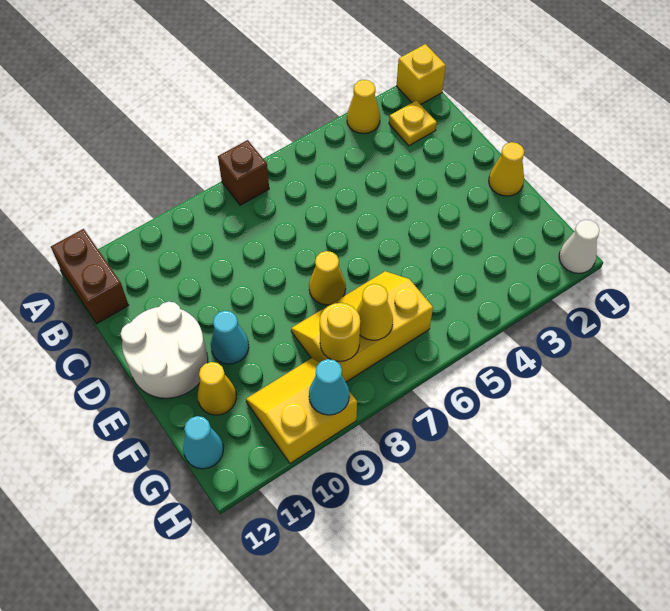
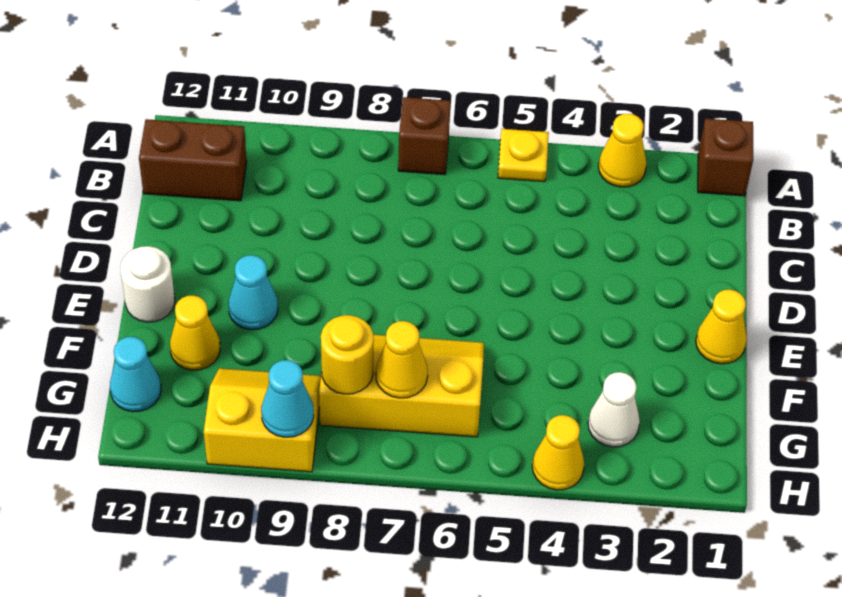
yellow 1x1 brick [397,44,446,105] -> brown 1x1 brick [698,118,753,196]
brown 1x2 brick [51,229,129,324] -> brown 1x2 brick turned to [139,119,247,201]
yellow 1x1 plate [389,100,437,146] -> yellow 1x1 plate moved to [498,129,549,182]
white 2x2 round brick [121,302,208,398] -> white 1x1 round brick [121,246,175,322]
yellow 1x1 cone [309,251,346,305] -> yellow 1x1 cone moved to [532,415,584,490]
white 1x1 cone [559,220,599,273] -> white 1x1 cone moved to [588,372,640,447]

